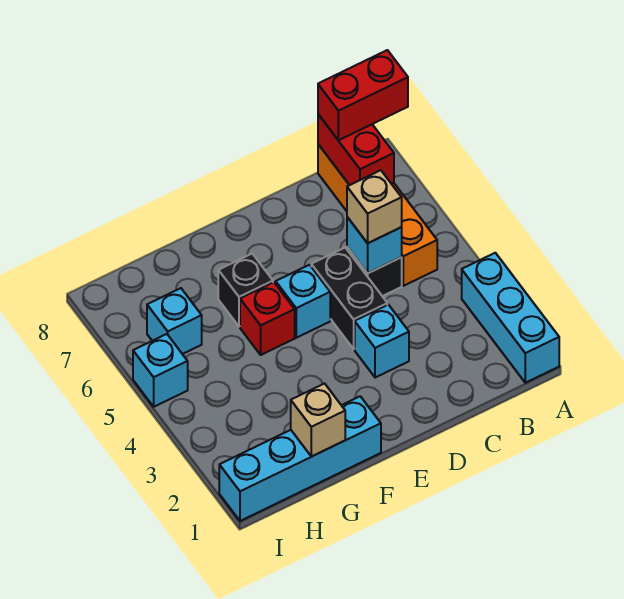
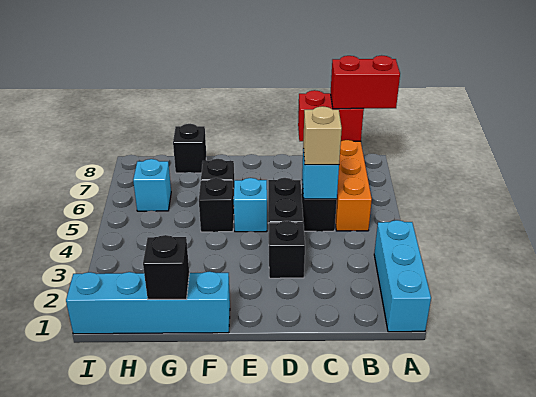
red 1x2 brick [318,114,394,185] -> red 1x2 brick turned to [298,90,364,141]
cyan 1x1 brick [355,305,409,378] -> black 1x1 brick [269,221,305,278]
red 1x1 brick [240,282,295,355] -> black 1x1 brick [199,178,234,232]
tan 1x1 brick [291,384,345,457] -> black 1x1 brick [143,235,189,299]
none -> black 1x1 brick [173,124,206,173]
cyan 1x1 brick [133,334,188,407] -> none

